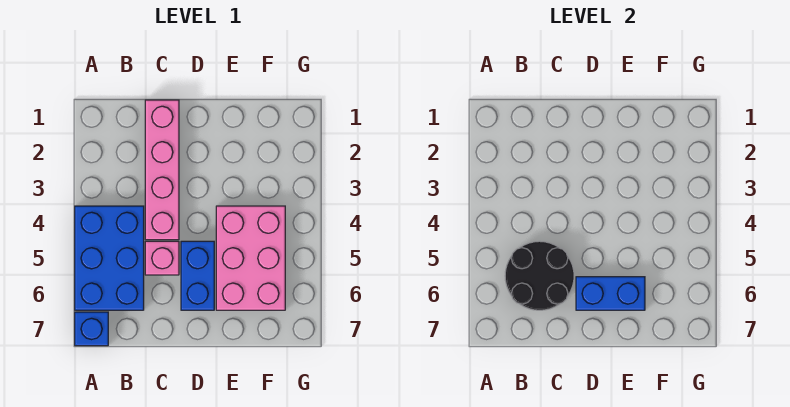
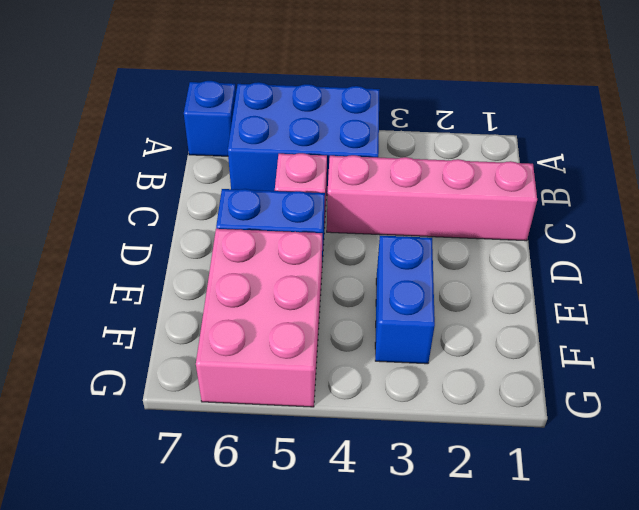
black 2x2 round brick [505,241,574,310] -> none
blue 1x2 brick [576,277,645,310] -> blue 1x2 brick moved to [375,236,435,364]
pink 2x3 brick [216,206,285,310] -> pink 2x3 brick turned to [196,229,322,407]

